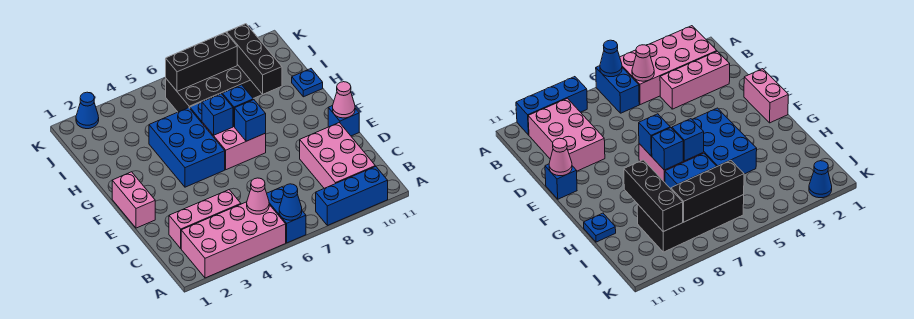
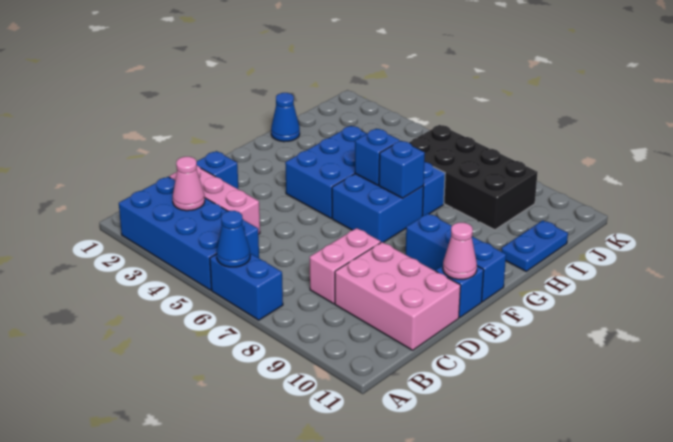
pink 2x4 brick [181,202,286,278] -> blue 2x4 brick [119,177,259,290]
blue 1x2 brick [267,187,306,243] -> blue 1x2 brick turned to [210,253,283,320]
blue 1x3 brick [316,166,388,225] -> blue 1x3 brick moved to [406,213,506,302]
pink 1x1 cone [247,178,269,214] -> pink 1x1 cone moved to [173,157,205,211]
pink 2x3 brick [300,123,375,188] -> pink 2x3 brick turned to [335,242,461,350]
pink 1x2 brick [112,172,155,228] -> pink 1x2 brick moved to [310,228,381,304]
pink 2x2 brick [202,122,266,170] -> blue 2x2 brick [332,174,424,242]
blue 1x1 brick [235,100,266,141] -> blue 1x1 brick moved to [197,151,238,189]
black 1x3 brick [227,24,282,94] -> none
blue 1x1 plate [292,69,323,97] -> blue 1x2 plate [501,220,568,271]
black 1x3 brick [166,32,237,91] -> none
blue 1x1 cone [76,92,99,129] -> blue 1x1 cone moved to [271,93,300,142]

